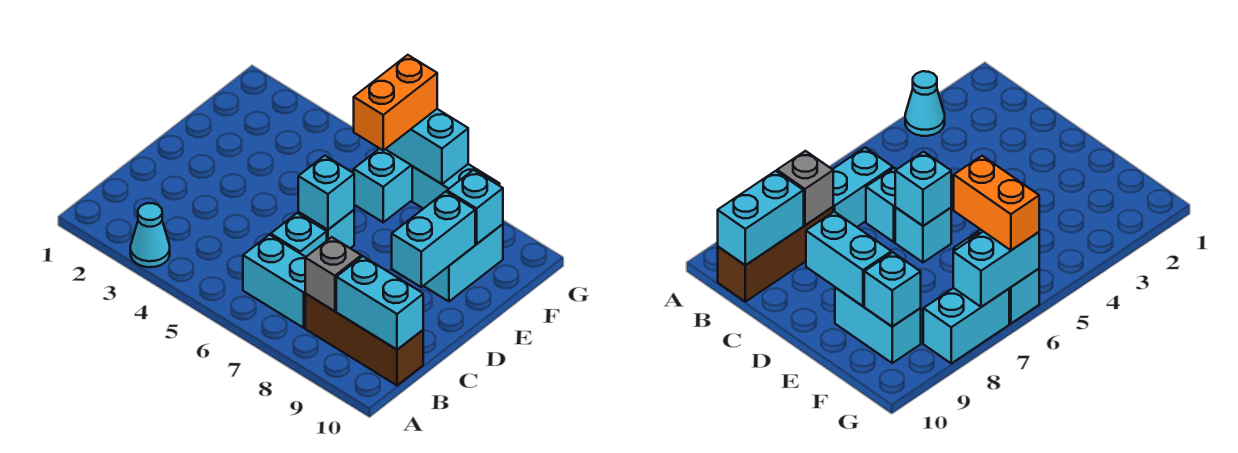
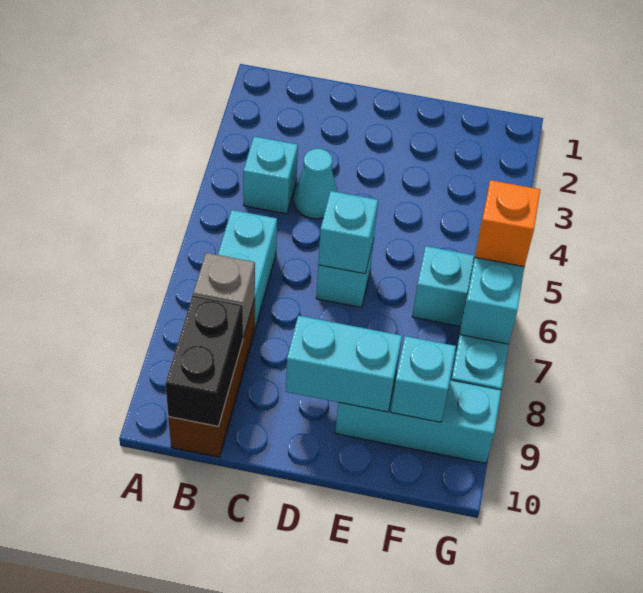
cyan 1x1 cone [130,203,170,267] -> cyan 1x1 cone moved to [294,149,338,219]
cyan 1x2 brick [336,256,423,349] -> black 1x2 brick [165,295,243,427]
cyan 1x1 brick [271,213,327,257] -> cyan 1x1 brick moved to [243,137,298,214]
cyan 1x2 brick [424,224,503,301] -> cyan 1x3 brick [335,370,501,463]
orange 1x2 brick [354,55,437,150] -> orange 1x1 brick [475,180,540,267]

